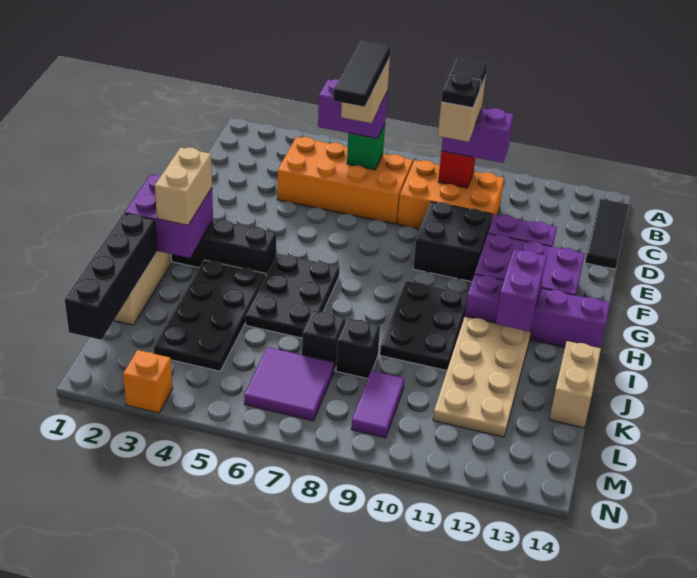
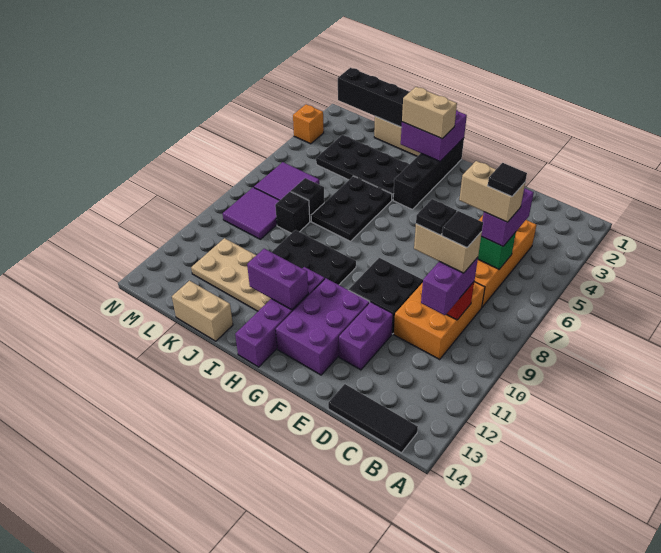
black 1x3 tile [333,40,391,107] -> black 1x1 tile [488,163,527,197]
black 2x3 plate [246,254,340,338] -> black 2x3 plate turned to [311,176,392,241]
purple 1x2 tile [351,371,405,438] -> purple 2x2 tile [223,187,280,239]

